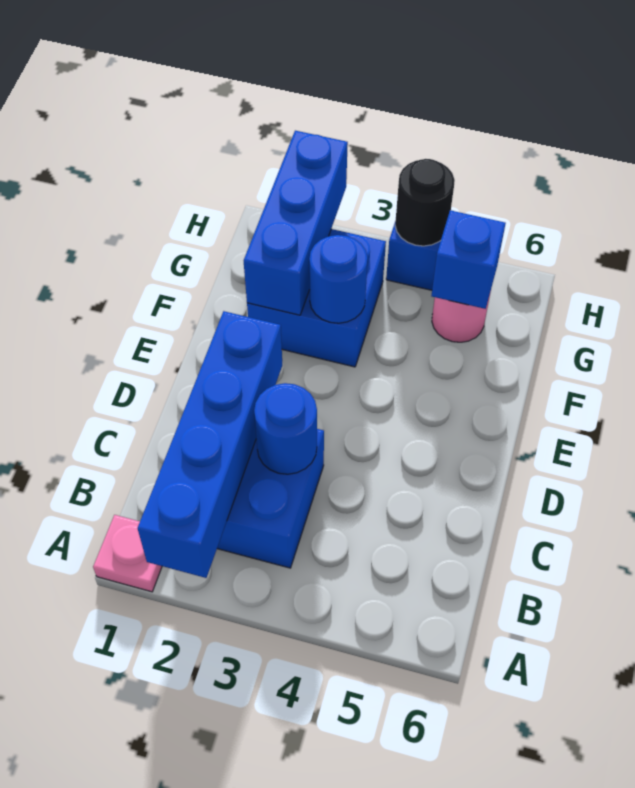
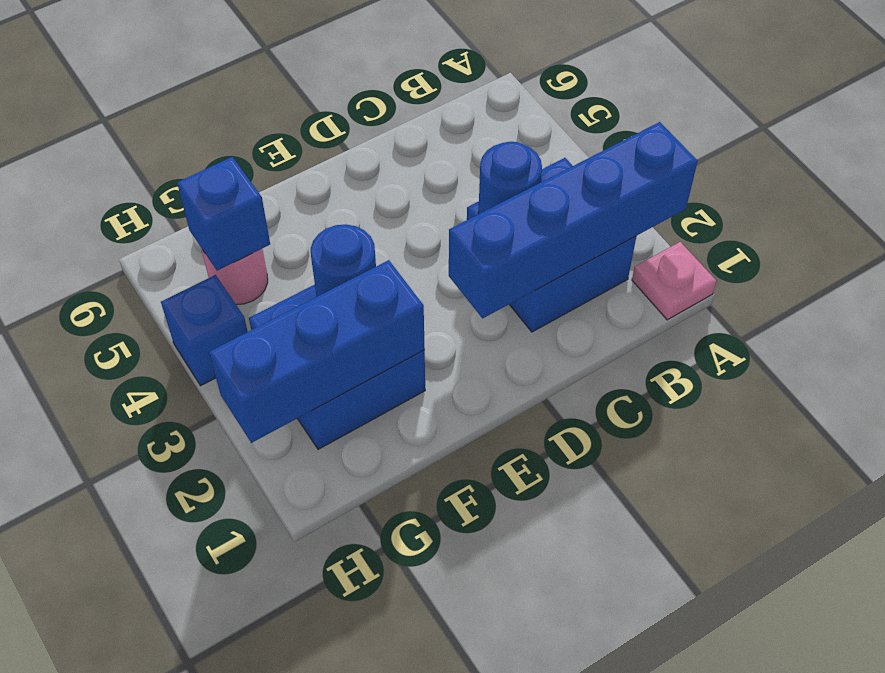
black 1x1 round brick [395,159,455,246] -> none

